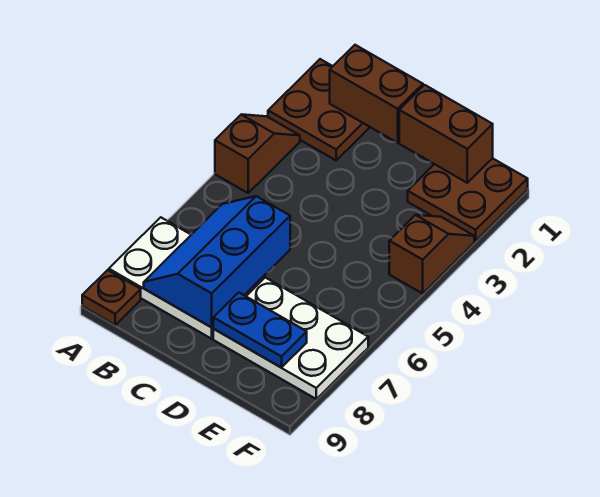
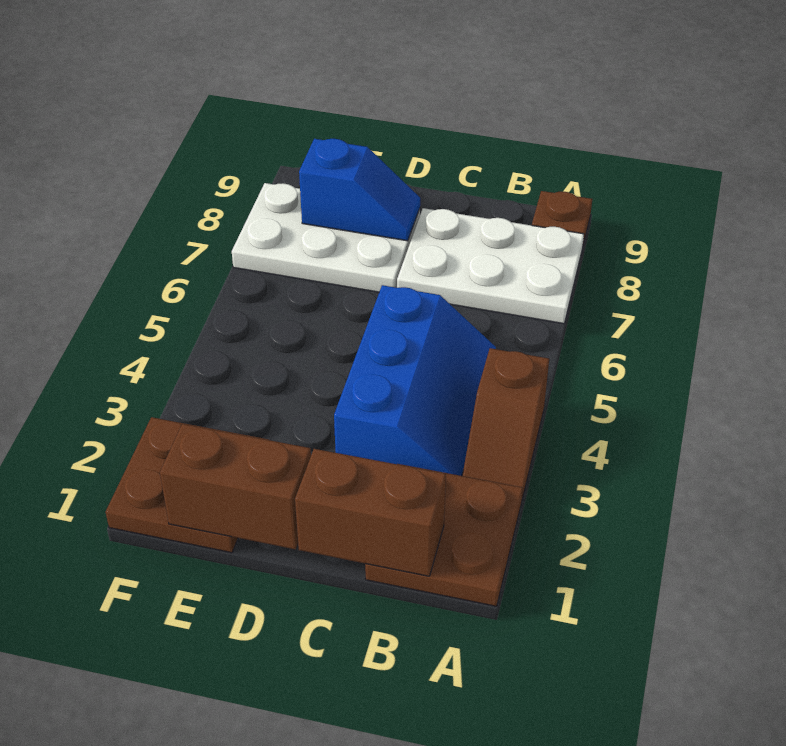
blue 2x3 slope [144,196,290,327] -> blue 2x3 slope moved to [334,285,496,476]
blue 1x2 plate [213,293,307,368] -> blue 1x2 slope [299,139,420,241]
brown 1x2 slope [389,215,474,294] -> none

